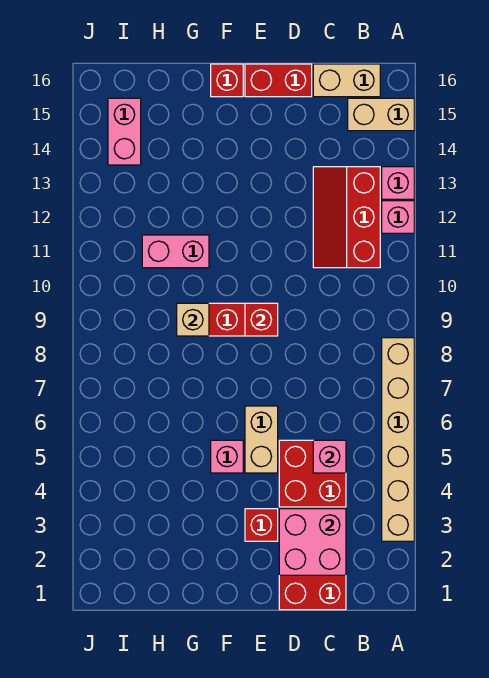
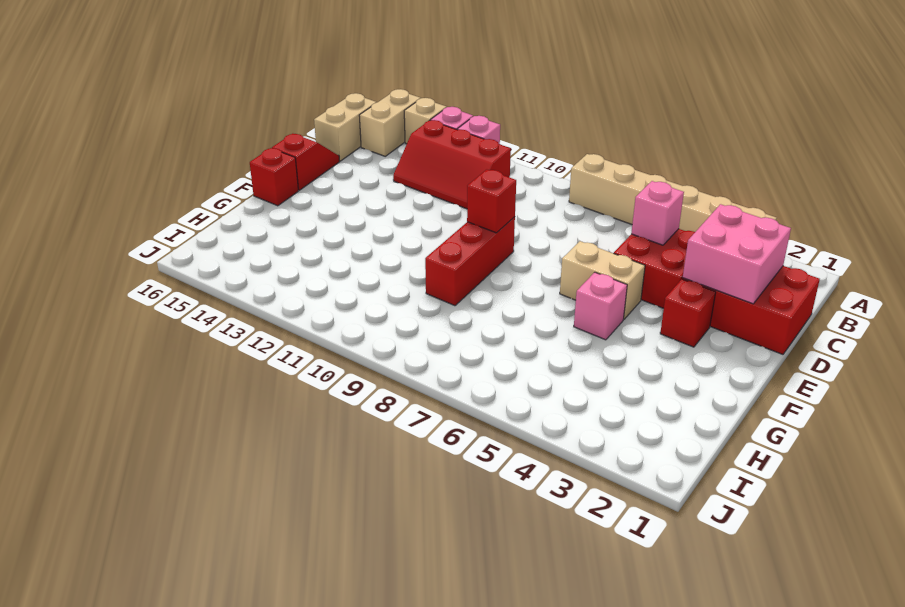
red 1x2 brick [245,64,312,97] -> red 1x2 slope [272,134,340,190]
tan 1x1 brick [177,303,209,336] -> tan 1x1 brick moved to [404,98,447,144]
pink 1x2 brick [142,235,209,268] -> none
pink 1x2 brick [108,98,141,165] -> none

